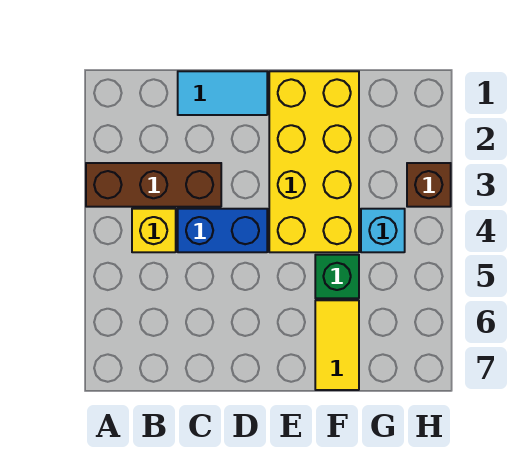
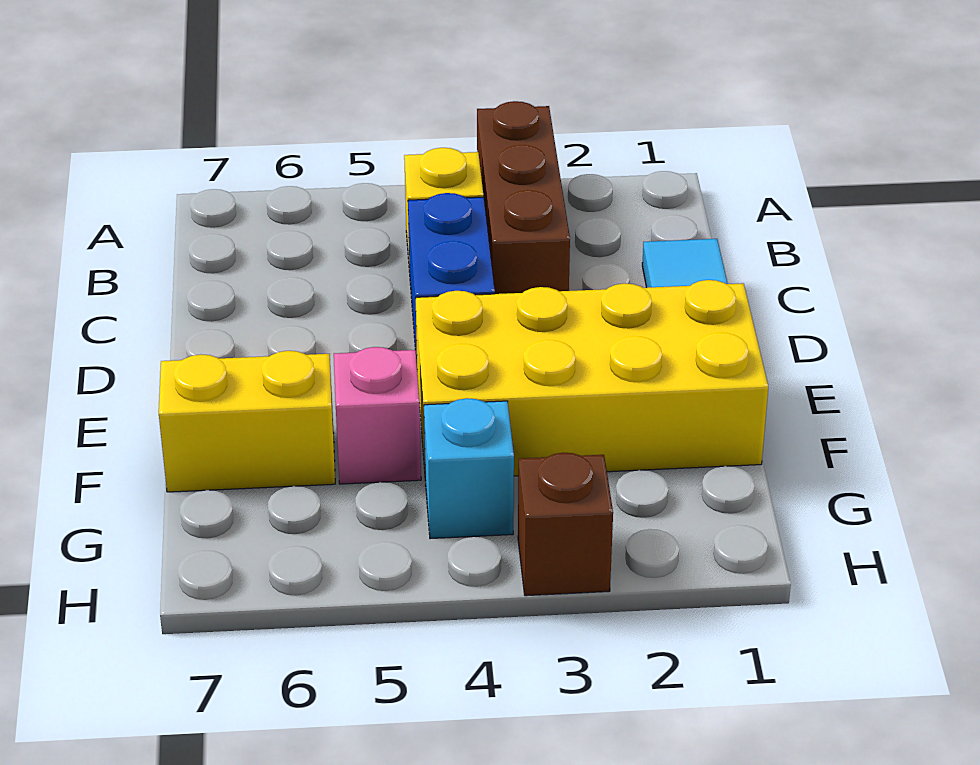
green 1x1 brick [315,255,359,298] -> pink 1x1 brick [334,347,421,484]
yellow 1x2 tile [315,300,359,390] -> yellow 1x2 brick [159,351,335,492]

